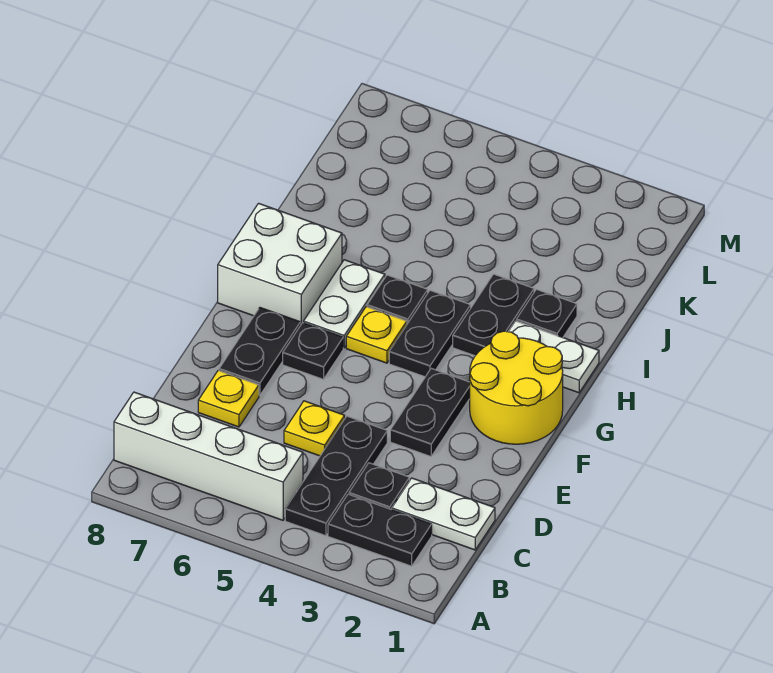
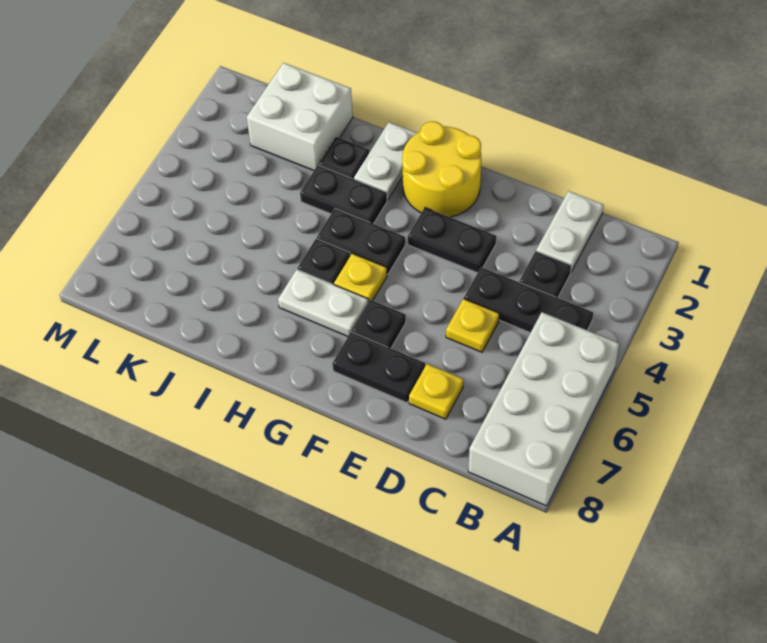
black 1x2 plate [328,494,432,566] -> none
white 1x4 brick [114,392,303,520] -> white 2x4 brick [468,312,619,506]
white 2x2 brick [218,203,342,325] -> white 2x2 brick moved to [247,63,353,170]

